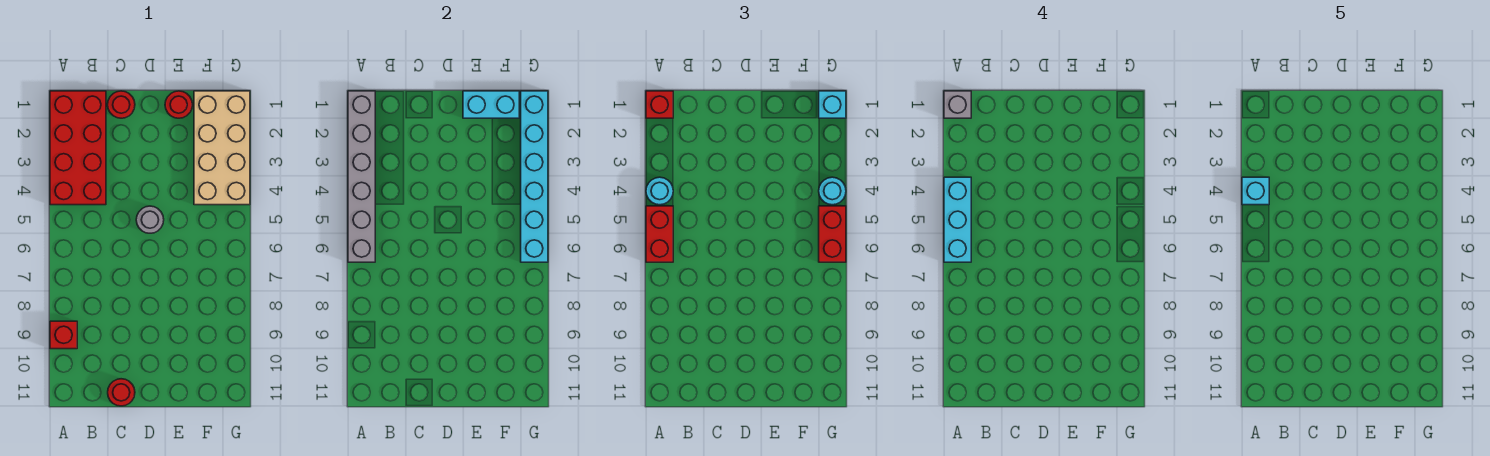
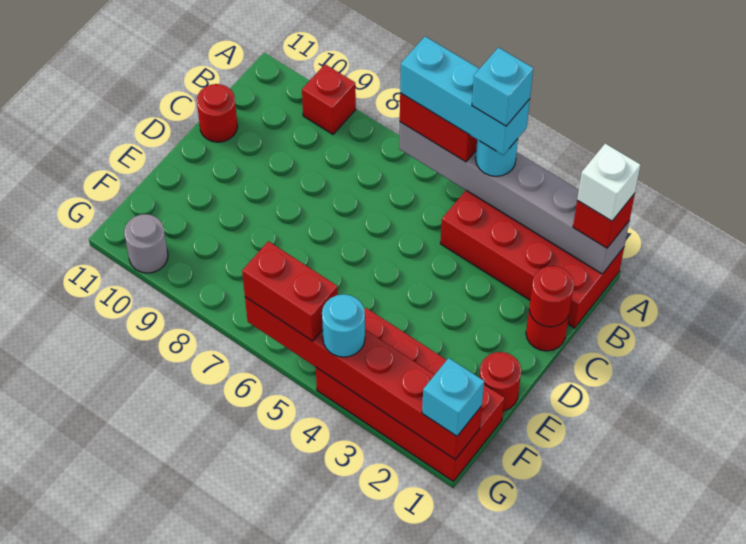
grey 1x1 brick [944,91,971,118] -> white 1x1 brick [577,144,640,221]
none -> red 1x1 round brick [529,266,574,327]
grey 1x1 round brick [136,206,164,233] -> grey 1x1 round brick moved to [124,214,168,273]
cyan 1x2 brick [463,91,519,118] -> none
tan 2x4 brick [194,91,250,205] -> red 2x4 brick [316,308,505,482]
cyan 1x6 brick [521,91,548,262] -> red 1x6 brick [245,297,482,459]

